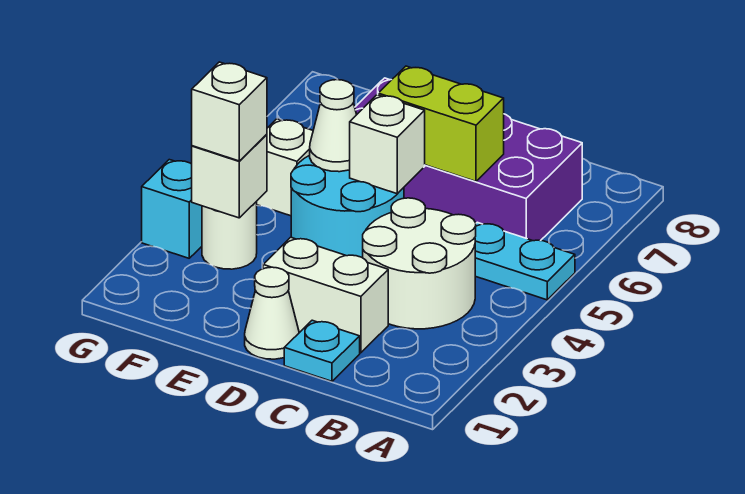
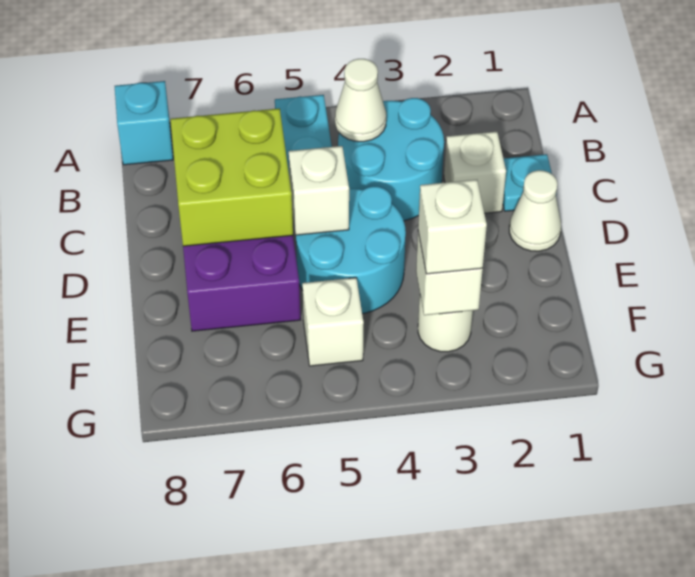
white 2x2 round brick [363,198,476,329] -> cyan 2x2 round brick [338,98,444,221]
white 1x2 brick [263,237,388,353] -> white 1x1 brick [444,132,506,213]
lime 1x2 brick [378,66,504,181] -> lime 2x2 brick [170,108,293,246]
white 1x1 cone [310,80,357,172] -> white 1x1 cone moved to [335,59,386,142]
cyan 1x1 brick [142,160,202,258] -> cyan 1x1 brick moved to [115,81,173,165]

